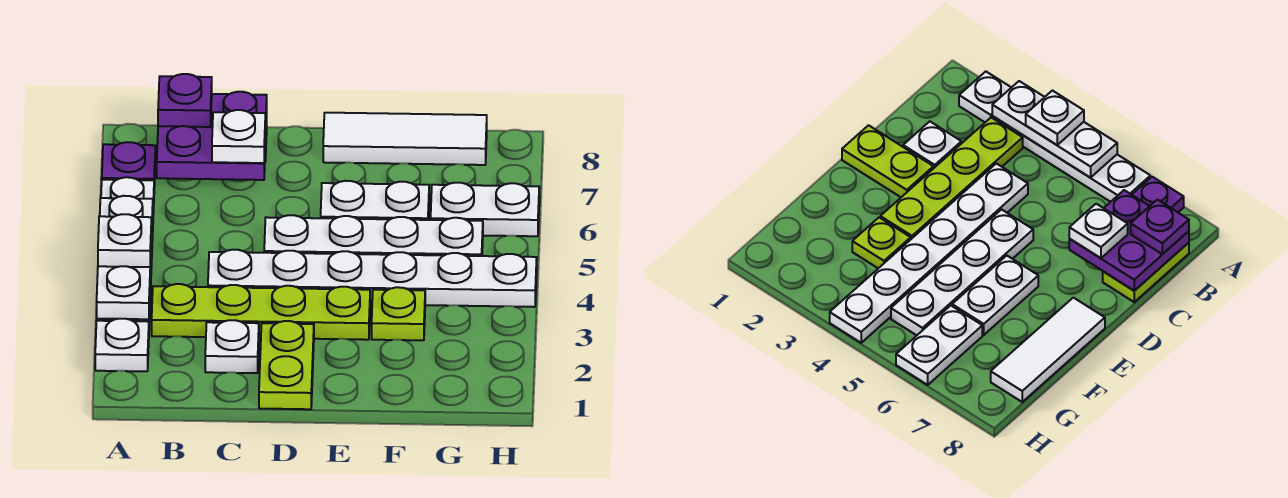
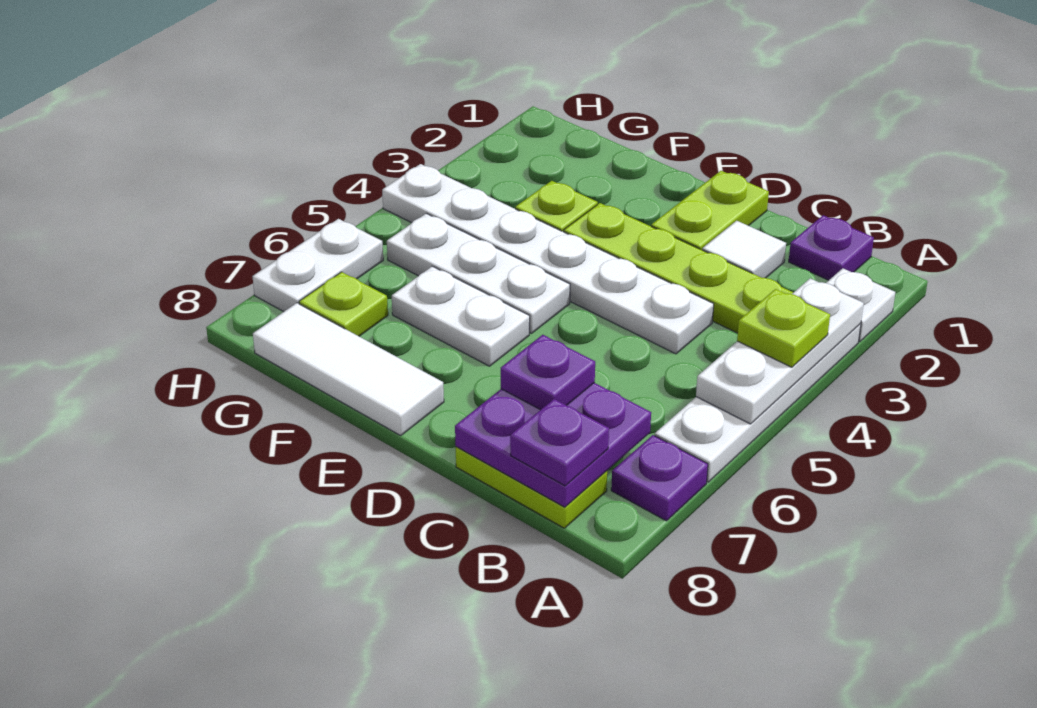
white 1x1 plate [98,214,151,267] -> lime 1x1 plate [737,289,830,367]
none -> purple 1x1 plate [789,215,874,280]
white 1x1 plate [205,320,259,373] -> white 1x1 tile [702,221,786,278]
white 1x1 plate [212,110,265,163] -> purple 1x1 plate [501,335,595,410]
white 1x4 plate [264,215,483,256] -> white 1x3 plate [387,213,570,333]
white 1x2 plate [431,183,539,236] -> white 1x2 plate turned to [252,219,383,312]
none -> lime 1x1 plate [299,272,388,336]

